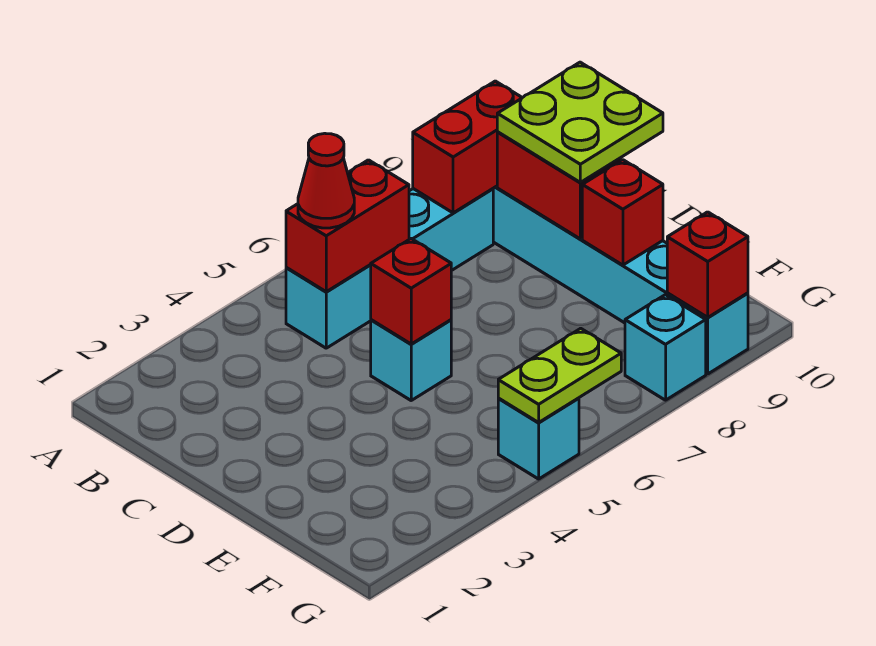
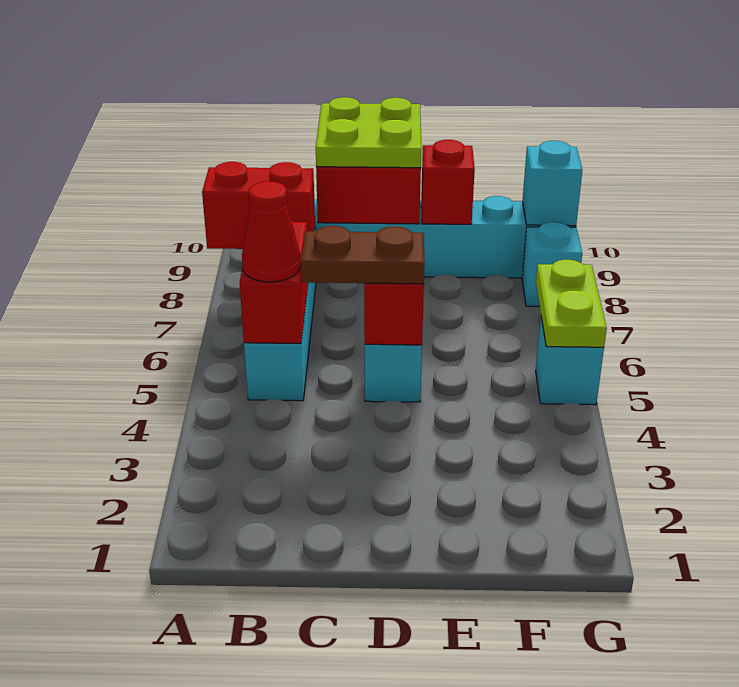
red 1x2 brick [413,81,522,213] -> red 1x2 brick turned to [202,162,315,249]
none -> brown 1x2 plate [301,226,425,284]
red 1x1 brick [667,212,748,317] -> cyan 1x1 brick [522,141,582,226]

